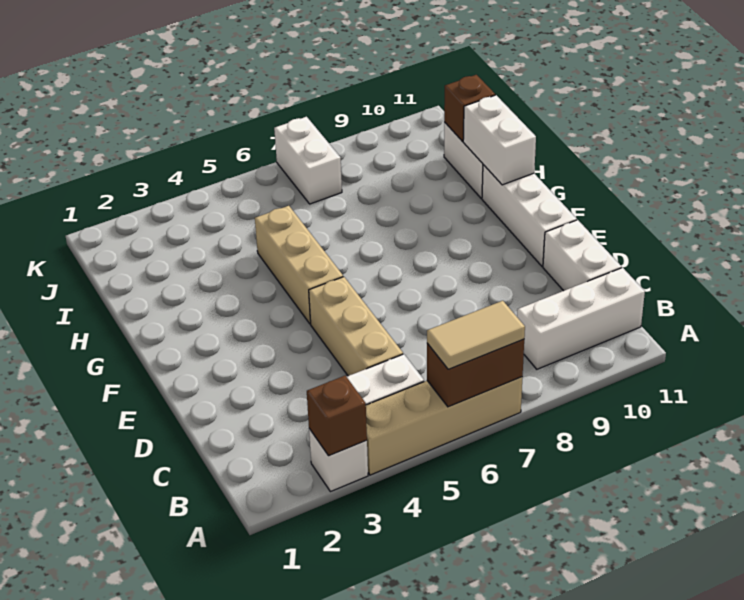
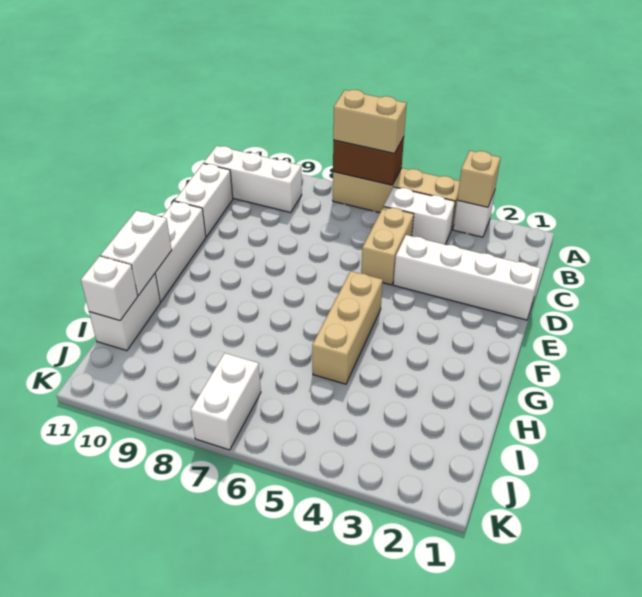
brown 1x1 brick [307,376,367,456] -> tan 1x1 brick [457,151,500,207]
tan 1x2 tile [427,301,525,369] -> tan 1x2 brick [333,90,407,154]
tan 1x3 brick [309,277,403,376] -> tan 1x2 brick [361,207,414,285]
none -> white 1x4 brick [394,235,541,320]
brown 1x1 brick [444,75,495,142] -> white 1x1 brick [81,256,138,321]

